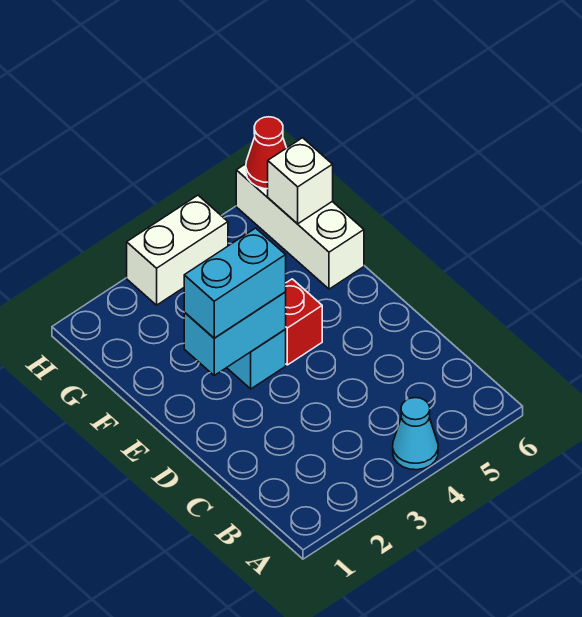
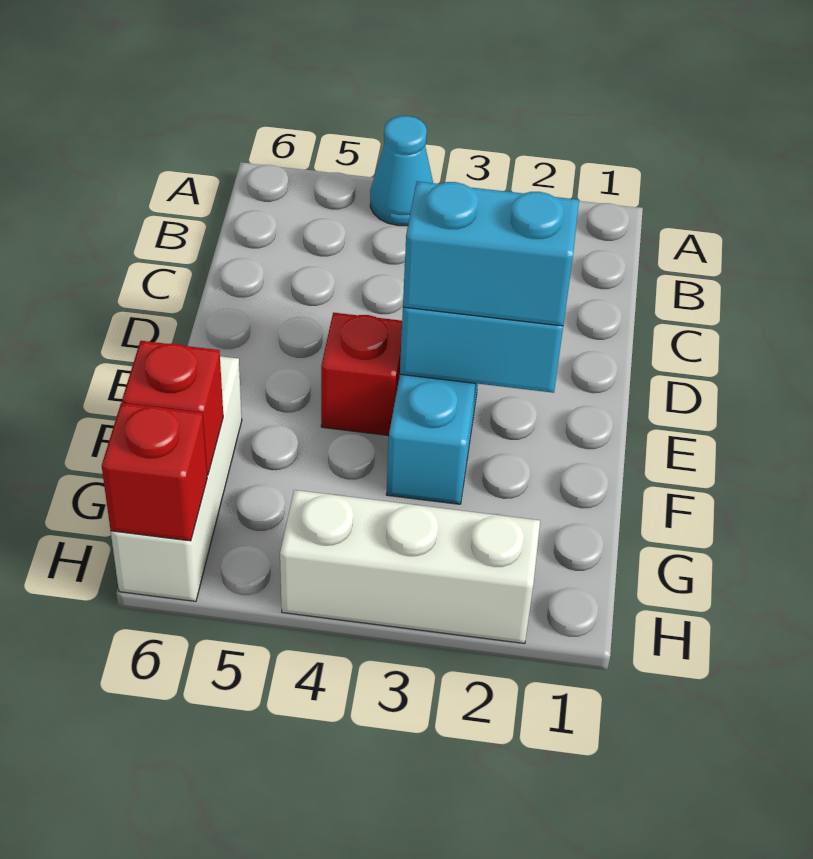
white 1x1 brick [268,138,333,224] -> red 1x1 brick [122,341,223,475]
white 1x2 brick [127,195,228,305] -> white 1x3 brick [280,490,540,644]
red 1x1 cone [246,117,286,189] -> red 1x1 brick [102,403,207,541]

